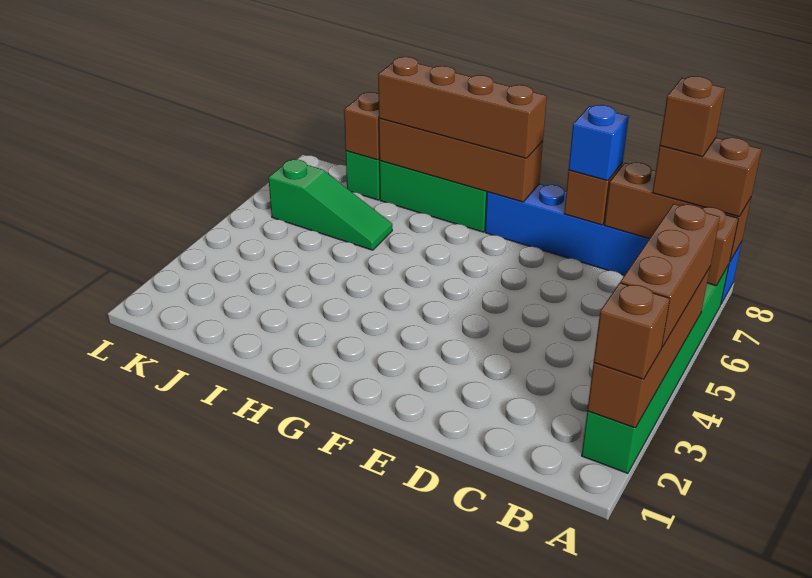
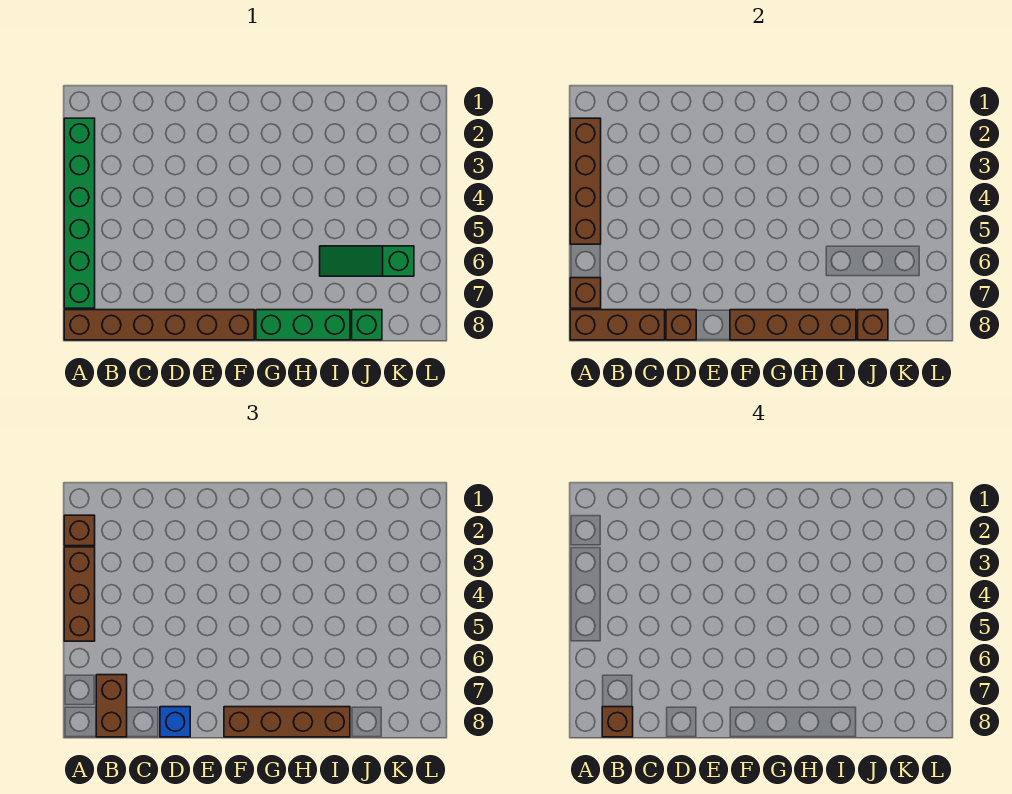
blue 1x6 brick [485,184,742,304] -> brown 1x6 brick [64,310,254,340]
brown 1x2 brick [652,138,762,216] -> brown 1x2 brick turned to [96,675,127,737]

